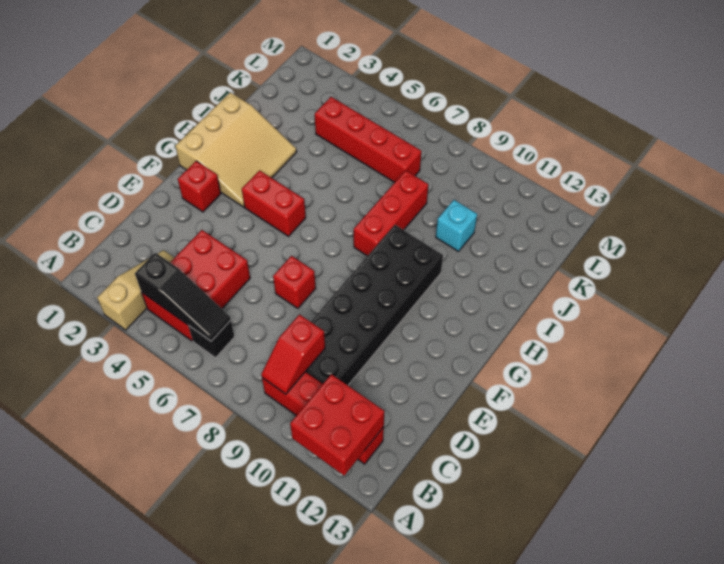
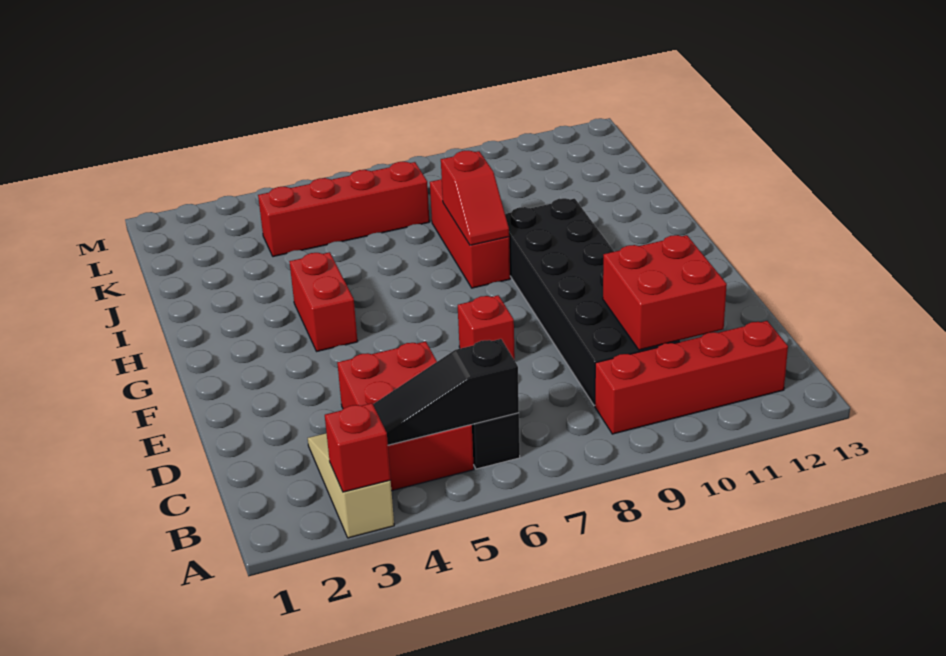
red 2x2 brick [290,374,384,476] -> red 2x2 brick moved to [603,235,727,350]
black 1x3 slope [135,253,231,341] -> black 1x3 slope turned to [373,339,519,445]
red 1x2 slope [261,315,325,394] -> red 1x2 slope moved to [441,151,509,245]
red 1x1 brick [178,161,221,212] -> red 1x1 brick moved to [325,403,391,492]
tan 3x3 slope [175,92,297,207] -> none
red 1x2 brick [242,171,306,236] -> red 1x2 brick turned to [289,252,358,351]
cyan 1x1 brick [436,200,477,251] -> none

